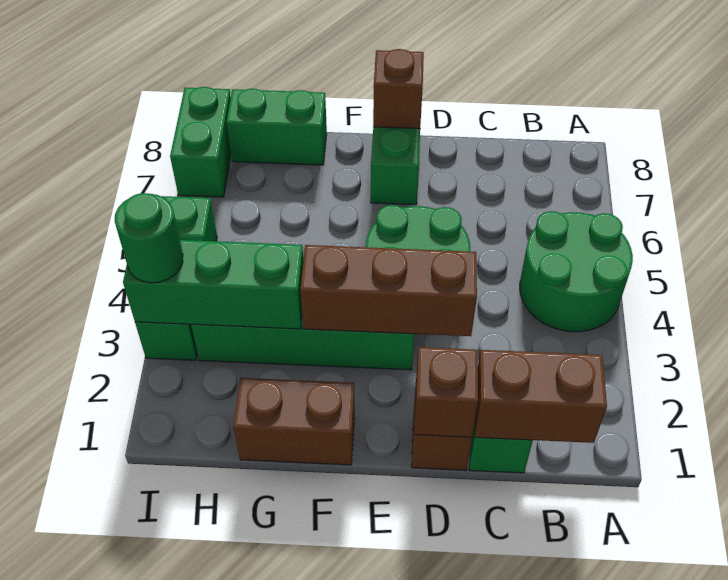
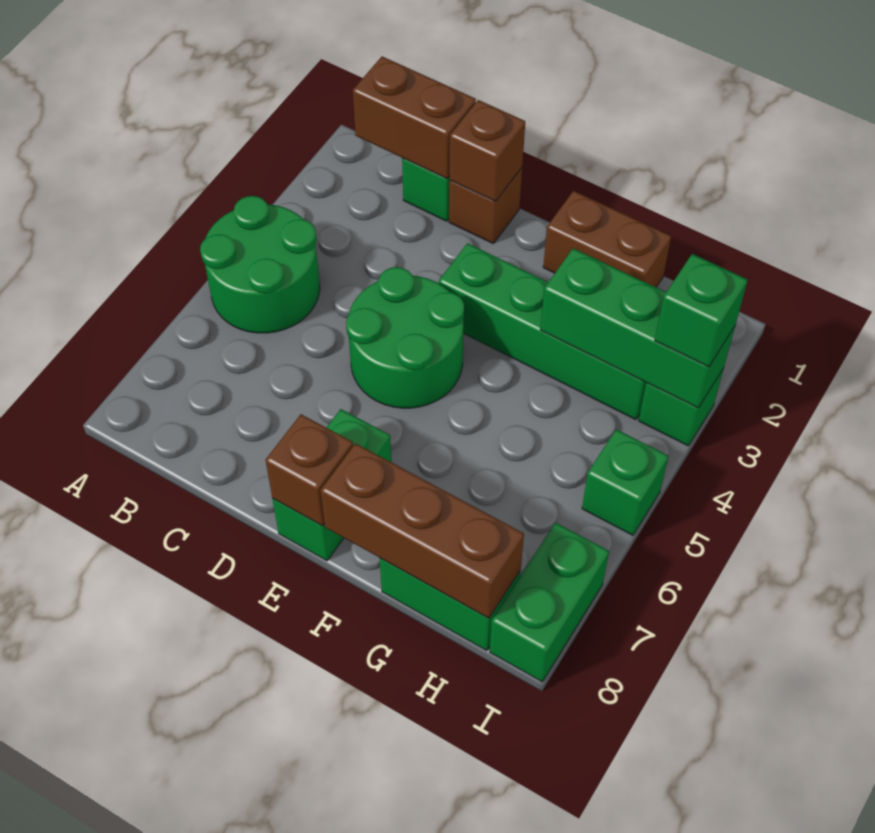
brown 1x3 brick [300,245,477,336] -> brown 1x3 brick moved to [321,443,524,618]
green 1x1 round brick [115,193,183,283] -> green 1x1 brick [655,254,748,367]

